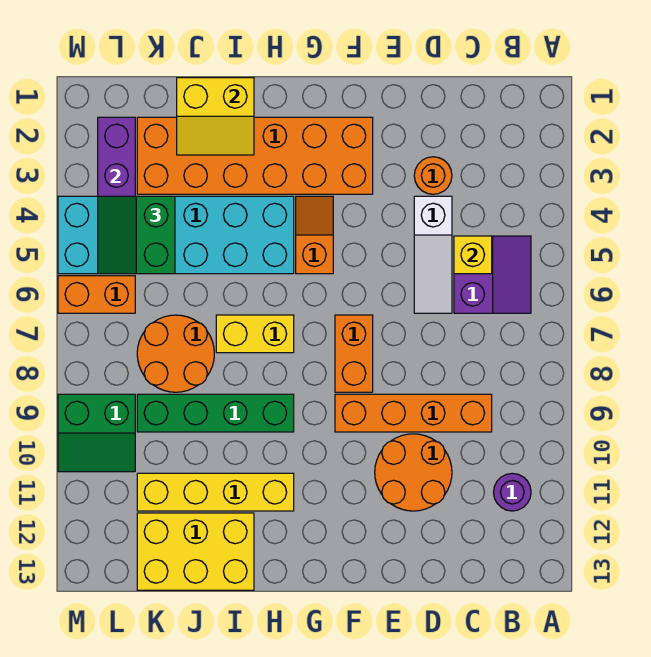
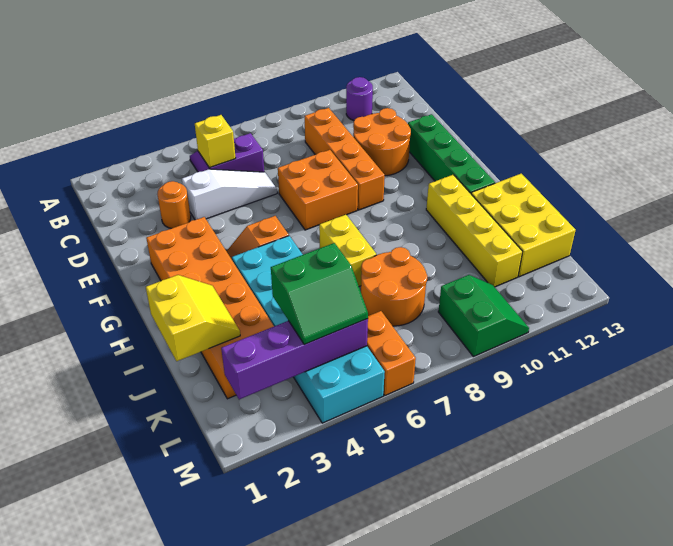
orange 1x2 brick [335,315,373,392] -> orange 2x2 brick [278,150,358,230]
green 1x4 brick [137,394,294,432] -> green 1x4 brick moved to [408,114,495,193]

